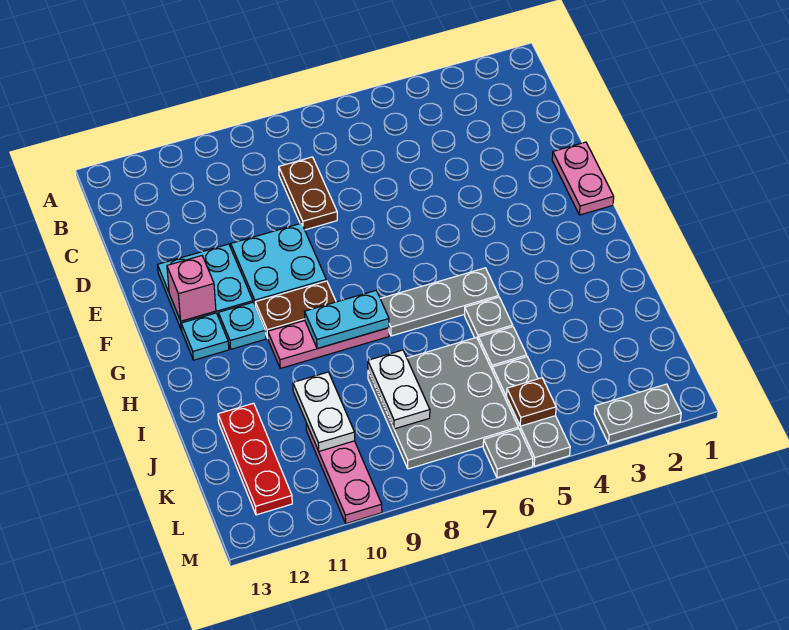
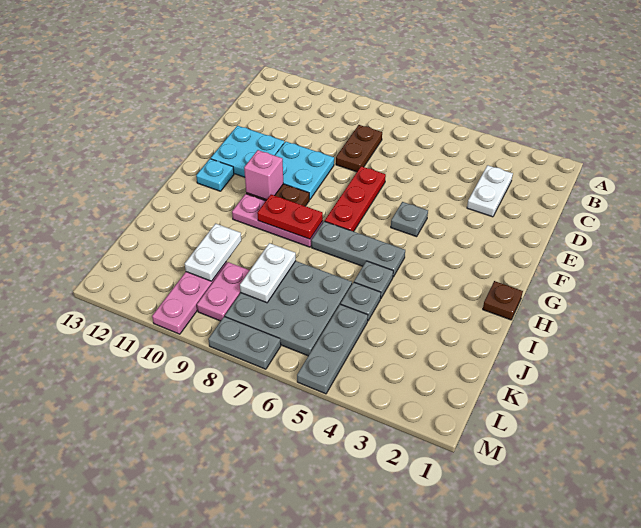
none -> white 1x2 plate [467,165,513,217]
pink 1x2 plate [552,142,614,215] -> pink 1x2 plate moved to [197,262,250,321]
pink 1x1 brick [167,256,216,321] -> pink 1x1 brick moved to [244,150,283,200]
cyan 1x1 plate [218,302,266,349] -> none
cyan 1x2 plate [305,291,389,349] -> red 1x2 plate [257,195,323,239]
red 1x3 plate [218,403,292,515] -> red 1x3 plate moved to [325,166,386,232]
brown 1x1 plate [507,378,556,426] -> brown 1x1 plate moved to [483,281,523,320]
grey 1x2 plate [594,384,681,443] -> grey 1x2 plate moved to [208,317,281,369]
grey 1x1 plate [483,429,533,478] -> grey 1x1 plate moved to [391,202,428,237]

